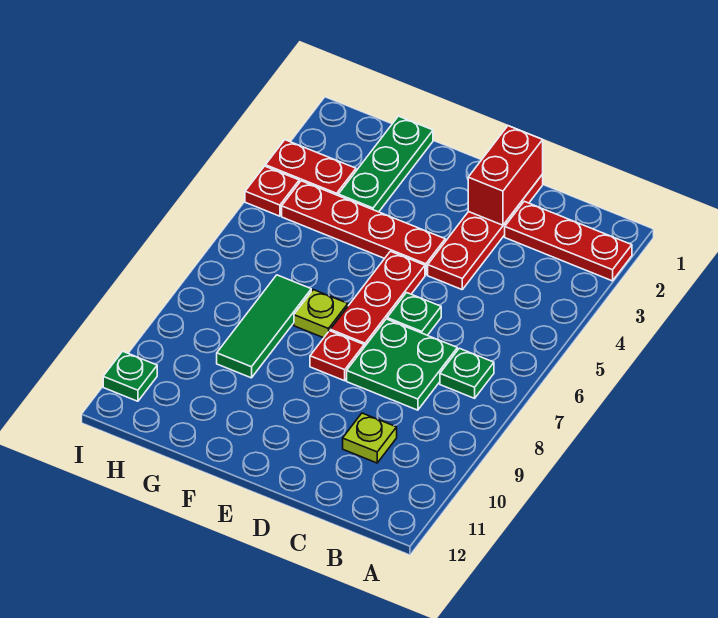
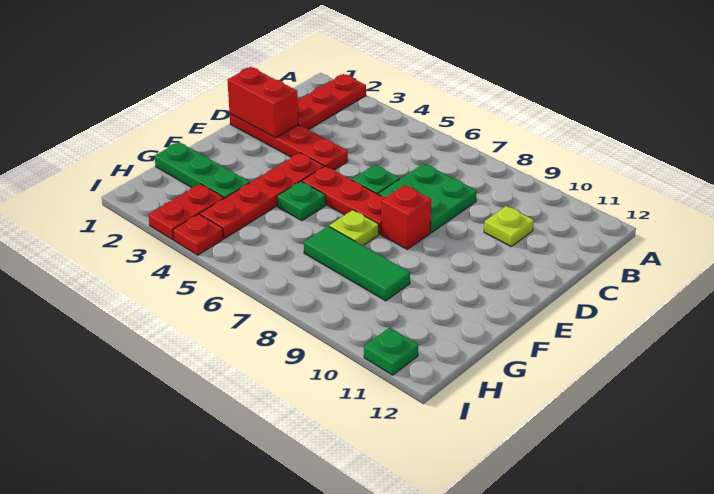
green 1x1 plate [440,348,494,398] -> green 1x1 plate moved to [277,181,326,221]
red 1x1 plate [310,331,364,381] -> red 1x1 brick [381,185,431,249]

